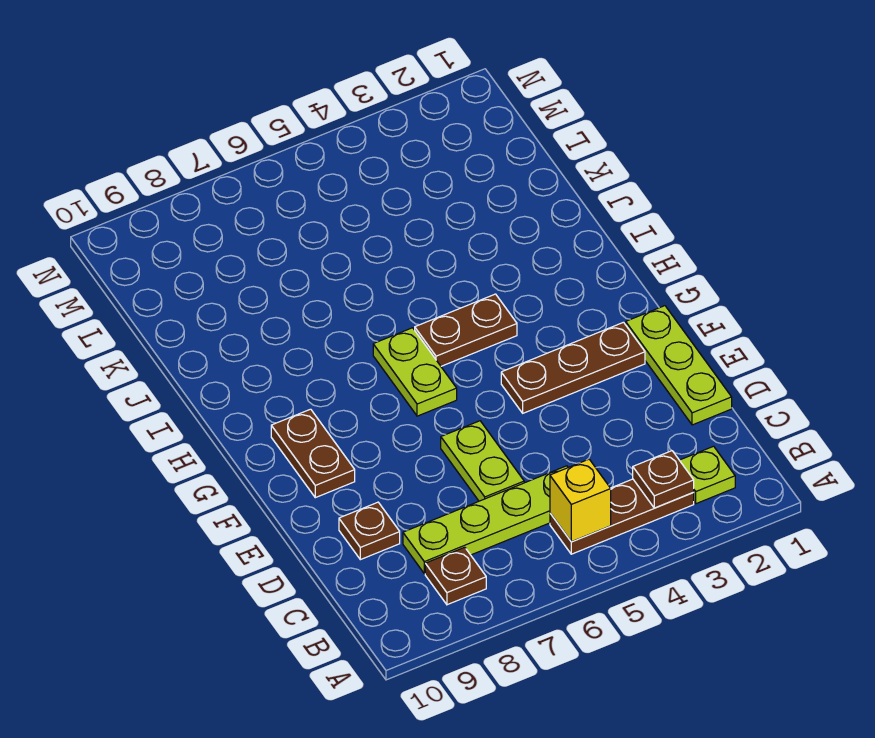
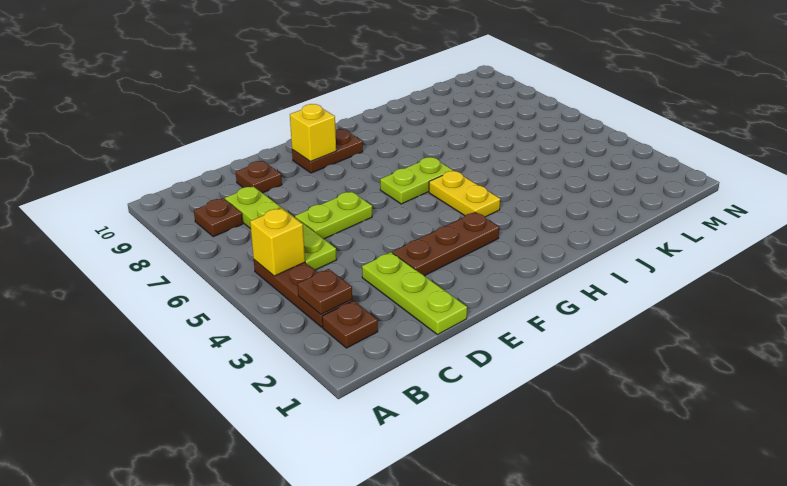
lime 1x1 plate [680,446,735,504] -> brown 1x1 plate [322,301,378,348]
lime 1x3 plate [626,306,732,425] -> lime 1x3 plate turned to [362,252,467,335]
brown 1x3 plate [501,322,645,413] -> brown 1x3 plate turned to [392,212,499,276]
none -> yellow 1x1 brick [290,104,336,161]
brown 1x2 plate [415,294,517,366] -> yellow 1x2 plate [429,171,500,217]

